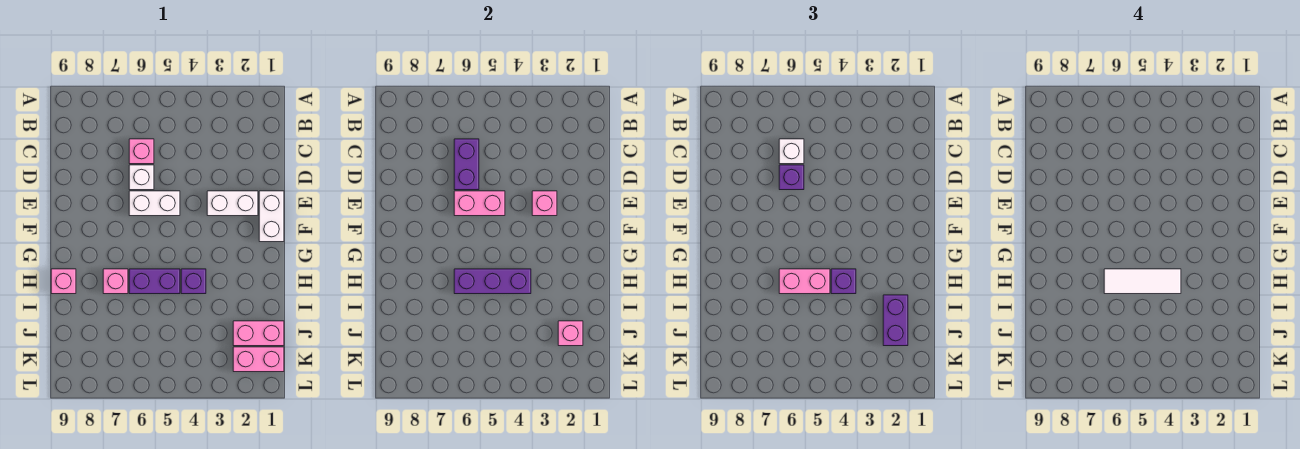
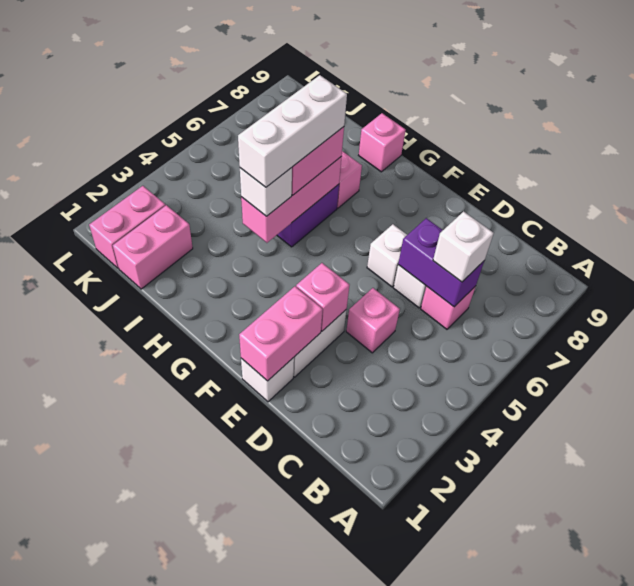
purple 1x1 brick [779,165,804,190] -> none
white 1x2 brick [259,191,284,242] -> white 1x1 brick [241,358,294,402]
white 1x2 brick [129,191,180,216] -> white 1x1 brick [367,224,407,287]
pink 1x2 brick [454,191,505,216] -> pink 1x2 brick moved to [239,286,323,381]
purple 1x1 brick [181,269,206,294] -> none
purple 1x3 brick [454,269,531,294] -> pink 1x3 brick [241,156,342,243]
purple 1x1 brick [831,269,856,294] -> white 1x1 brick [240,168,292,216]
white 1x3 tile [1104,269,1181,294] -> white 1x3 brick [238,75,347,187]
purple 1x2 brick [883,295,908,346] -> none
pink 1x1 brick [558,321,583,346] -> pink 1x1 brick moved to [346,288,400,353]

